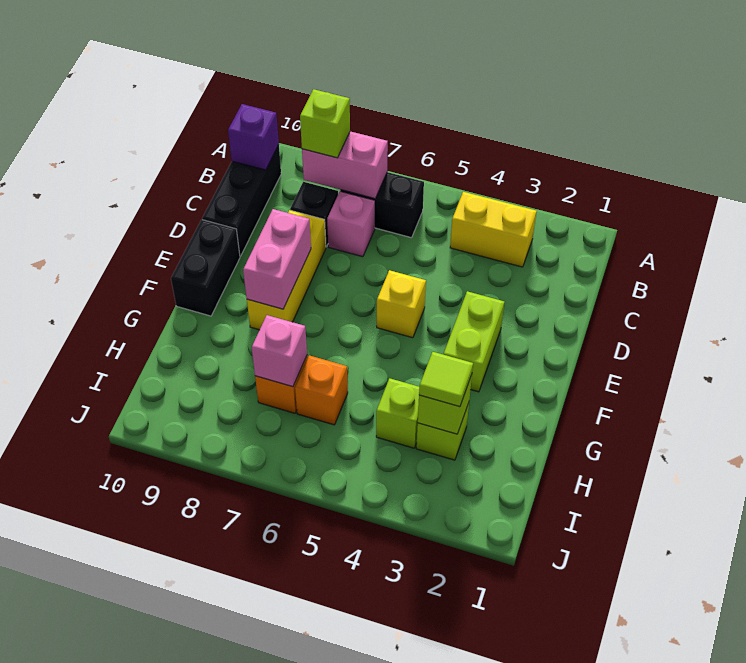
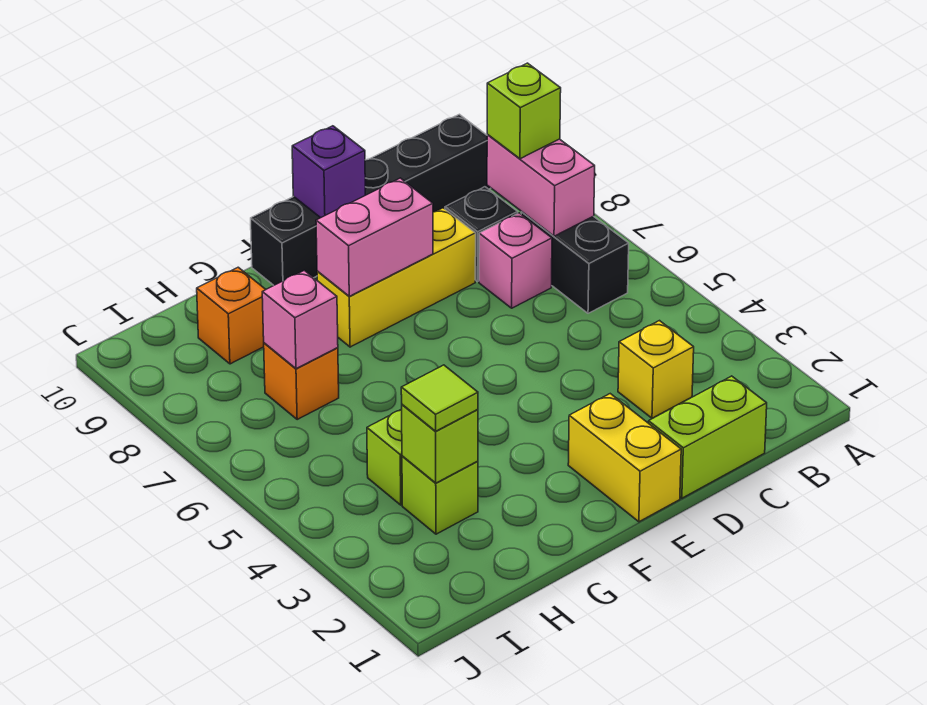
yellow 1x2 brick [450,192,537,267] -> yellow 1x2 brick moved to [568,394,681,522]
purple 1x1 brick [228,104,279,170] -> purple 1x1 brick moved to [292,126,365,218]
lime 1x2 brick [444,291,504,392] -> lime 1x2 brick moved to [648,376,767,498]
yellow 1x1 brick [377,270,426,338] -> yellow 1x1 brick moved to [618,321,694,418]
orange 1x1 brick [295,355,348,425] -> orange 1x1 brick moved to [197,267,266,364]

